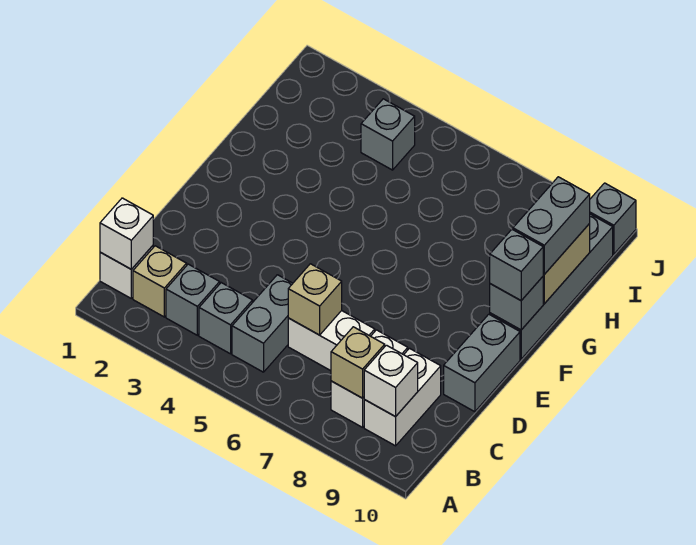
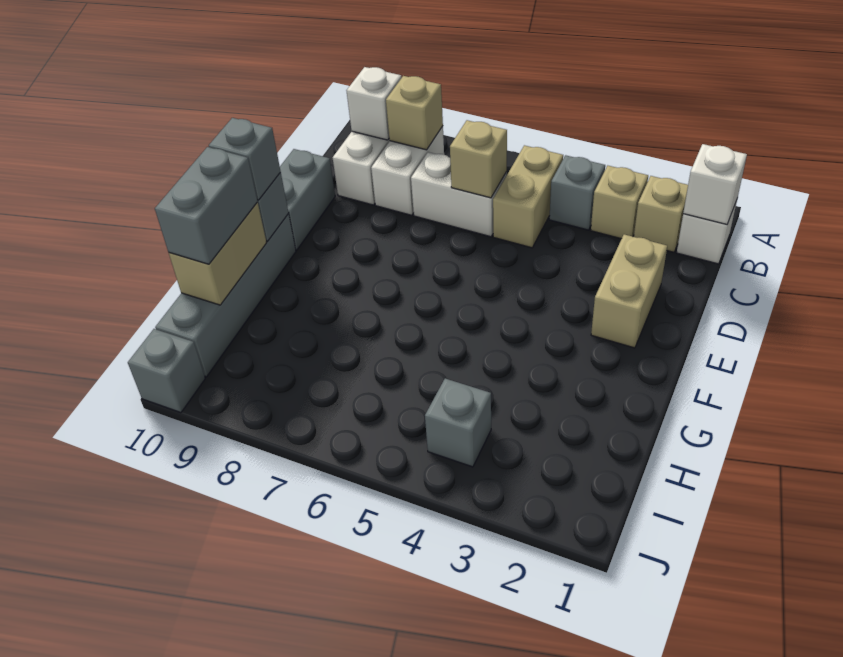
grey 1x1 brick [166,264,220,335] -> tan 1x1 brick [591,166,648,239]
grey 1x2 brick [232,275,293,372] -> tan 1x2 brick [493,145,563,248]
none -> tan 1x2 brick [591,234,667,348]

